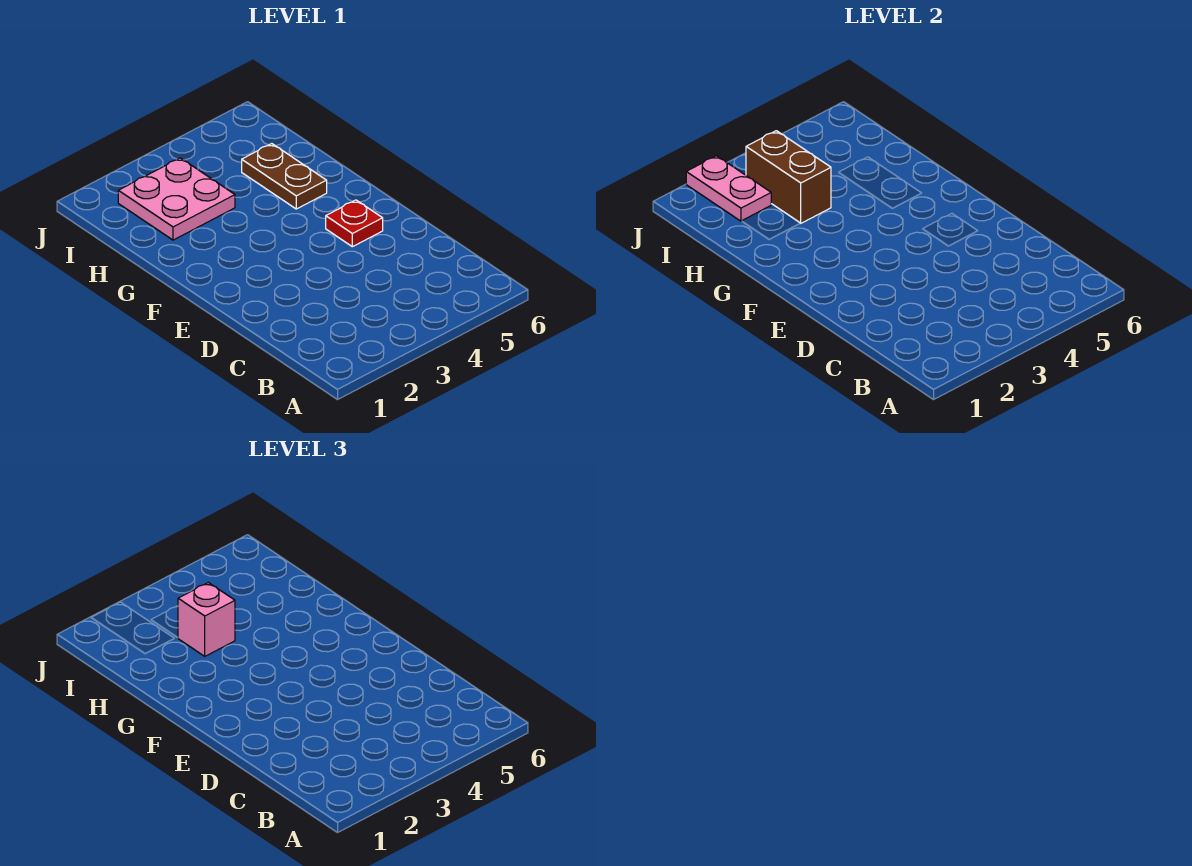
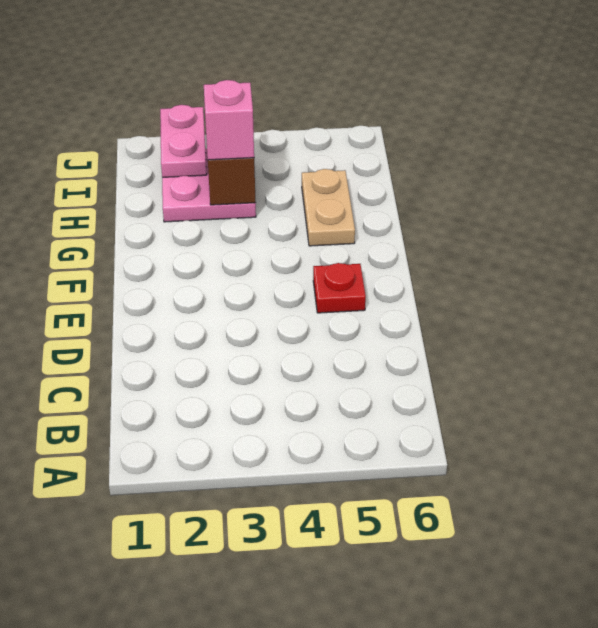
brown 1x2 plate [242,144,327,209] -> tan 1x2 plate [302,169,355,246]

